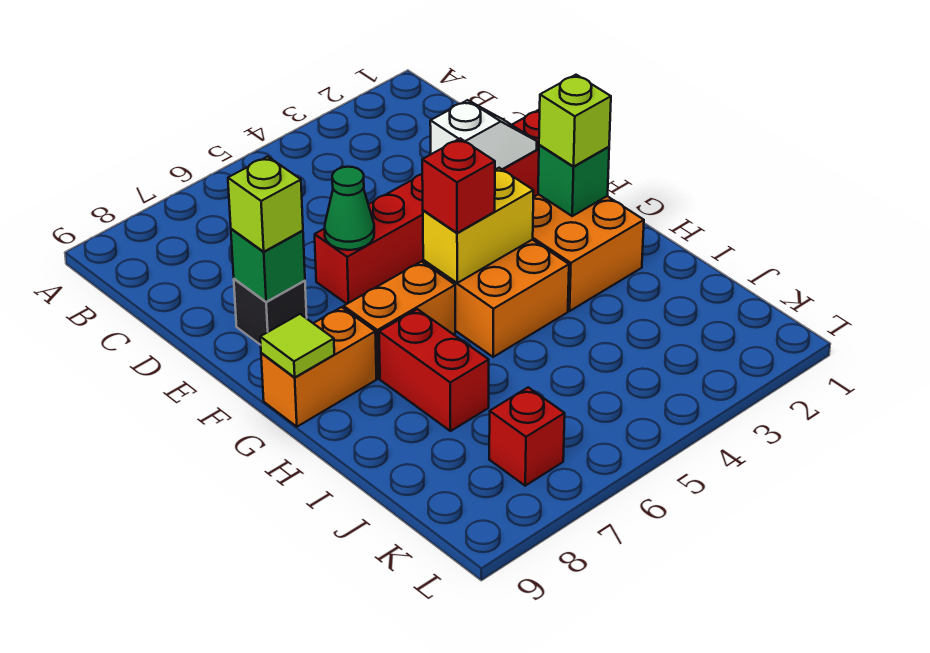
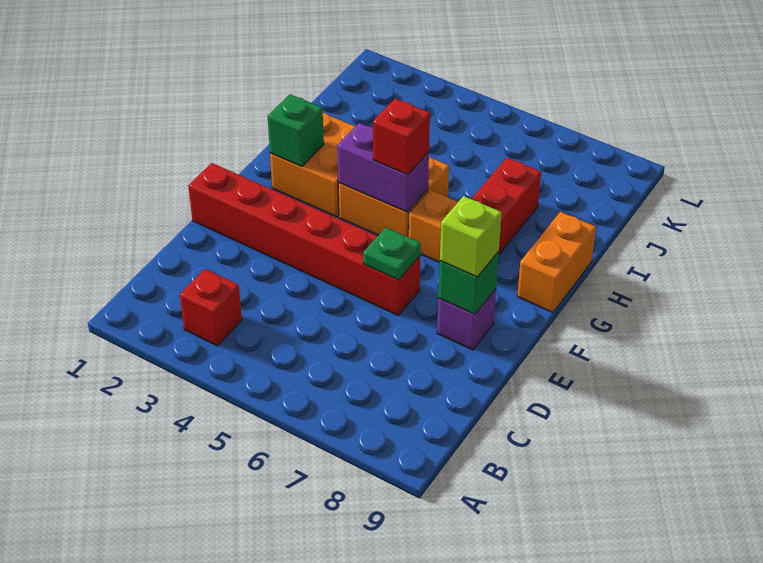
white 1x2 slope [430,100,537,170] -> none
green 1x1 cone [325,167,374,250] -> green 1x1 plate [363,228,421,280]
black 1x1 brick [234,279,307,345] -> purple 1x1 brick [437,289,496,350]
lime 1x1 brick [539,75,611,167] -> none
yellow 1x2 brick [423,168,534,283] -> purple 1x2 brick [337,123,429,212]
orange 1x2 brick [261,307,377,427] -> orange 1x2 brick turned to [517,212,596,312]
lime 1x1 tile [260,314,334,378] -> none
red 1x1 brick [489,387,565,486] -> red 1x1 brick moved to [180,269,242,346]

